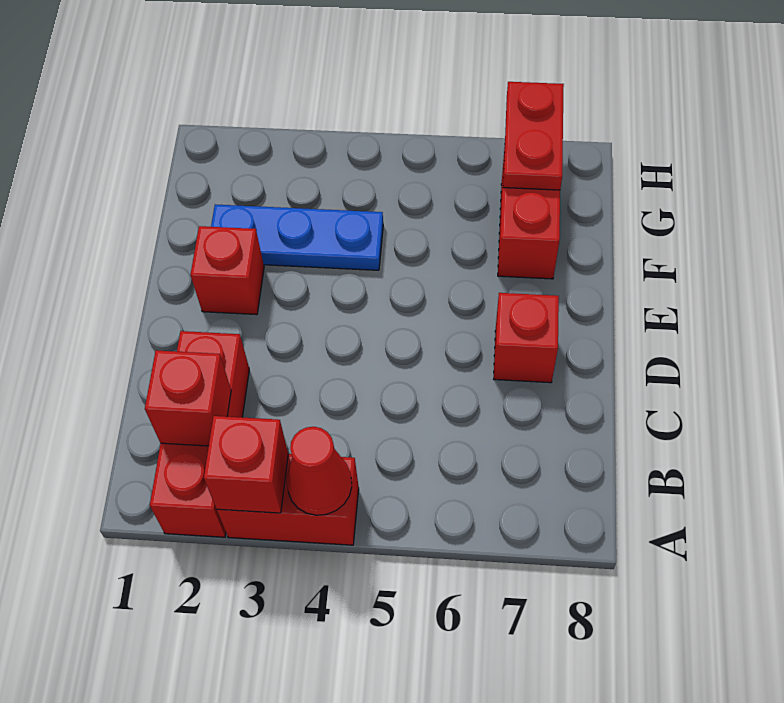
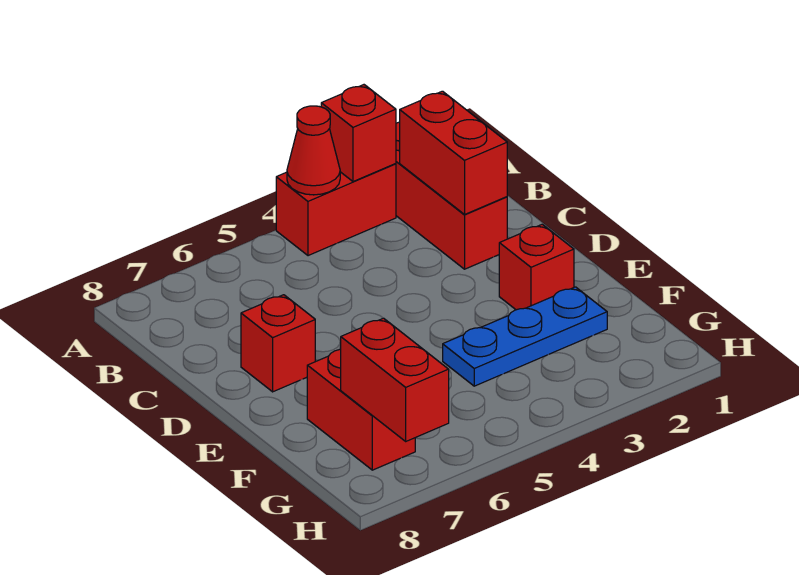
red 1x1 brick [145,350,231,446] -> red 1x2 brick [400,91,507,214]
red 1x2 plate [503,82,564,190] -> red 1x2 brick [341,318,449,441]

